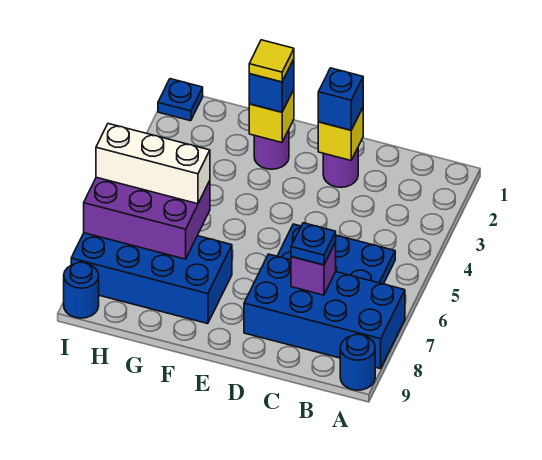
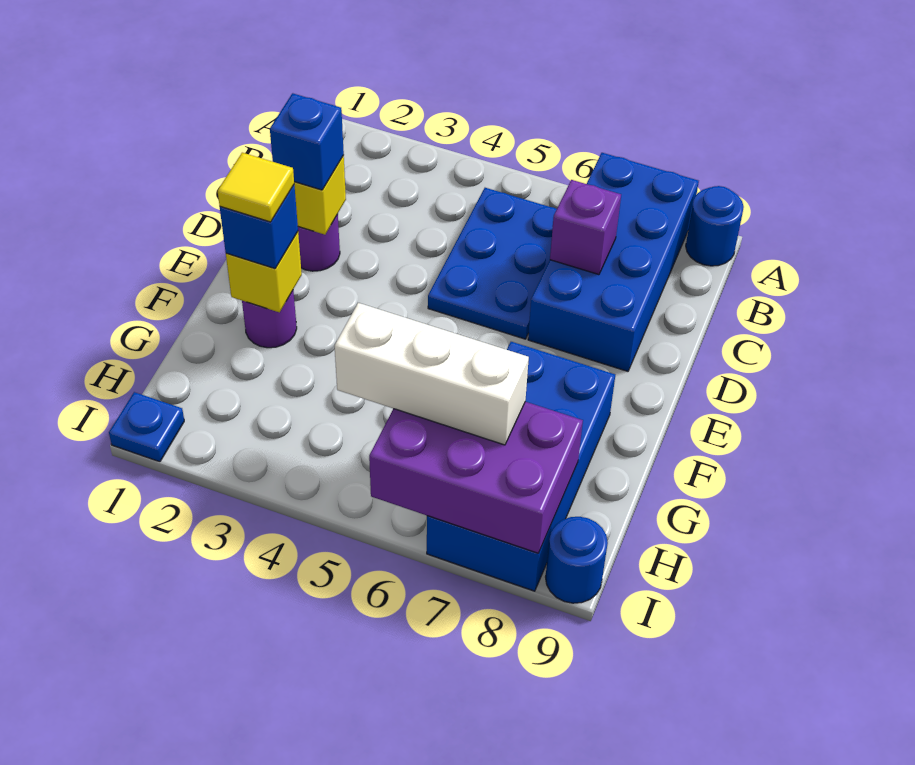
blue 1x1 plate [291,223,336,265] -> none
purple 2x3 brick [84,177,210,259] -> purple 2x3 brick turned to [369,402,583,553]
white 1x3 brick [96,124,210,204] -> white 1x3 brick turned to [334,303,529,445]

